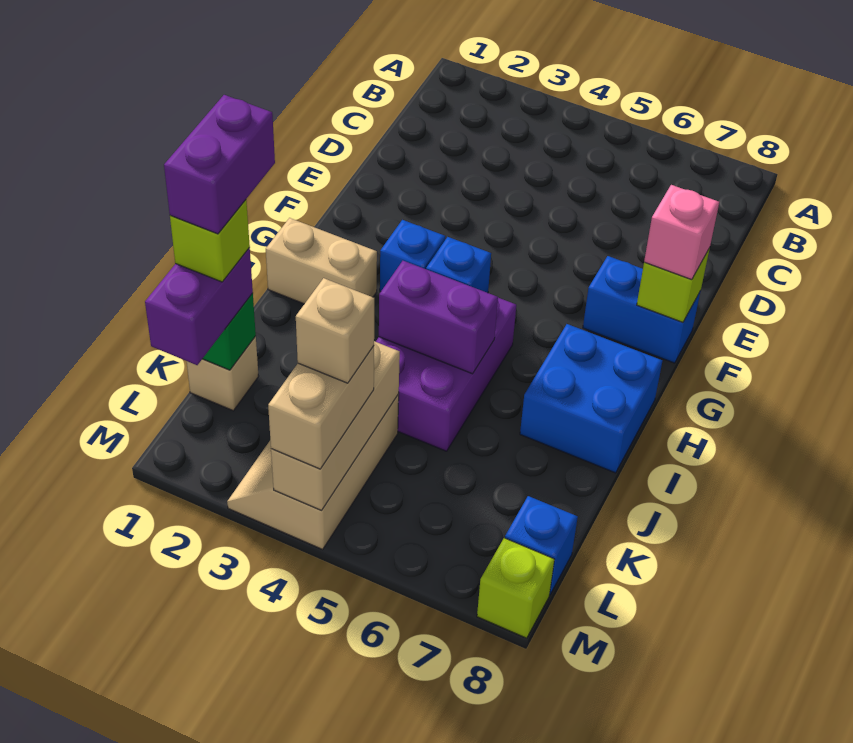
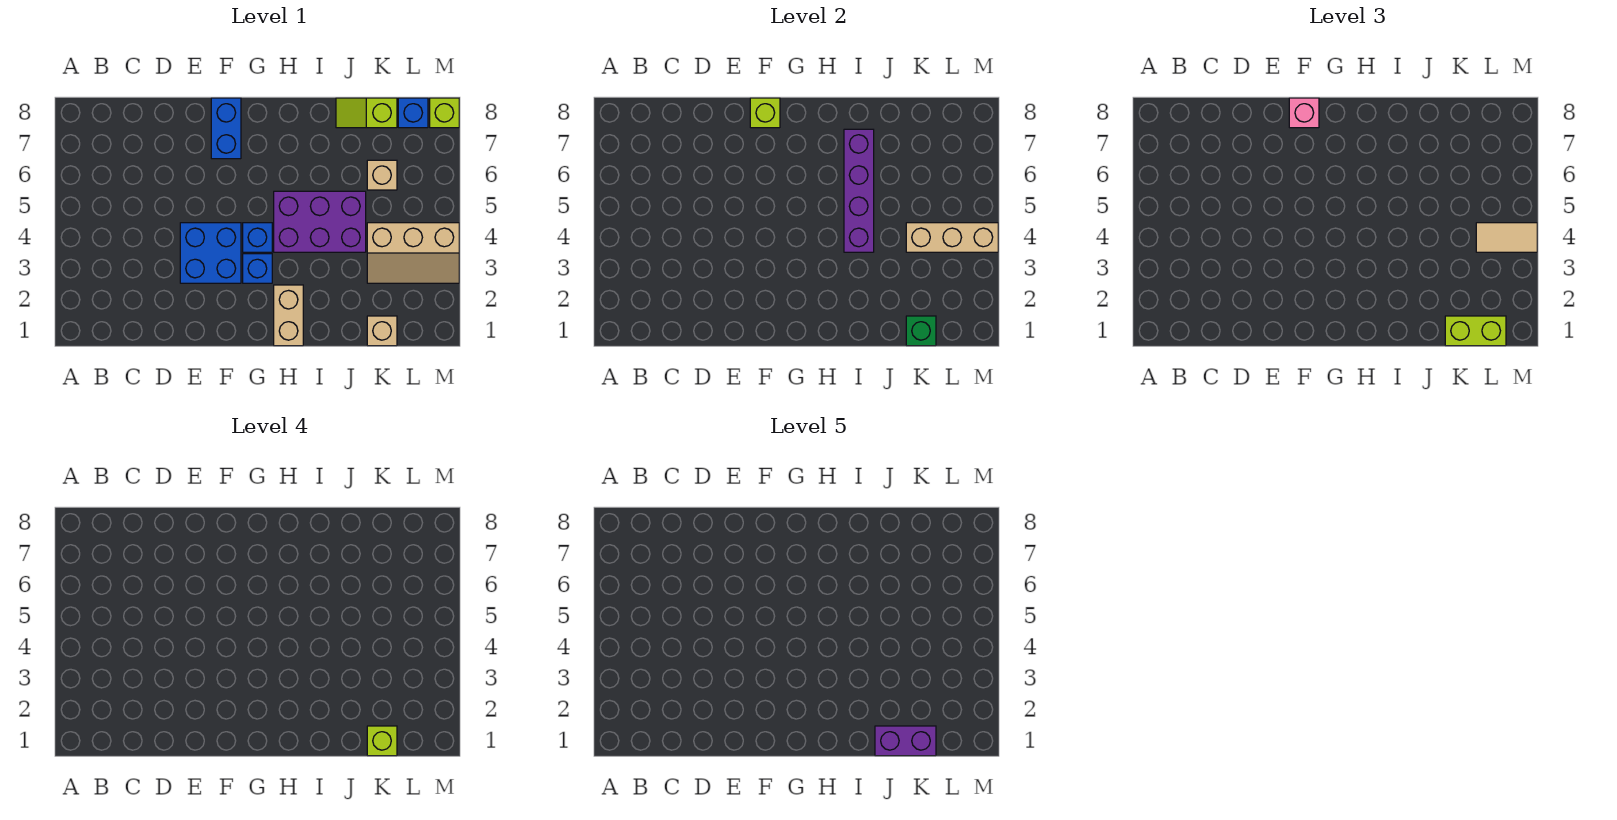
blue 2x2 brick [520,324,662,473] -> blue 2x2 brick moved to [180,223,241,283]
purple 1x2 brick [379,261,498,374] -> purple 1x4 brick [844,129,874,252]
none -> lime 1x2 slope [336,98,397,128]
purple 1x2 brick [145,248,253,365] -> lime 1x2 brick [1445,316,1506,346]
tan 1x2 brick [268,346,374,469] -> tan 1x2 tile [1476,223,1537,252]
tan 1x1 brick [296,278,374,383] -> tan 1x1 brick moved to [367,160,397,190]

